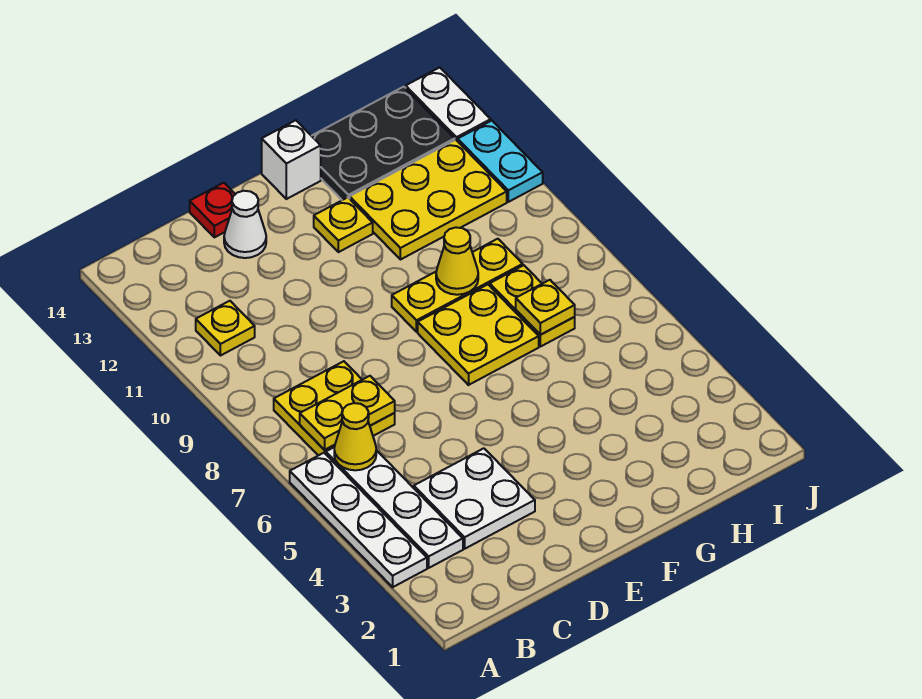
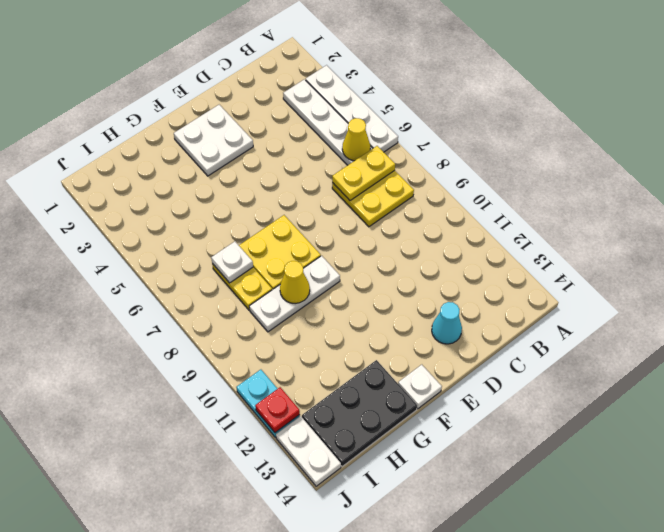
yellow 1x1 plate [196,301,255,356] -> none
white 2x2 plate [414,448,535,549] -> white 2x2 plate moved to [174,105,253,176]
white 1x1 cone [224,191,266,258] -> cyan 1x1 cone [432,302,462,344]
red 1x1 plate [190,183,235,237] -> red 1x1 plate moved to [255,387,300,433]
yellow 1x3 plate [392,239,523,332] -> white 1x3 plate [249,256,340,332]
yellow 1x1 plate [314,197,373,252] -> none
white 1x1 brick [262,120,321,199] -> white 1x1 plate [398,365,442,409]
yellow 2x3 plate [350,140,507,260] -> none
yellow 1x1 plate [516,280,575,335] -> white 1x1 plate [211,242,253,283]

